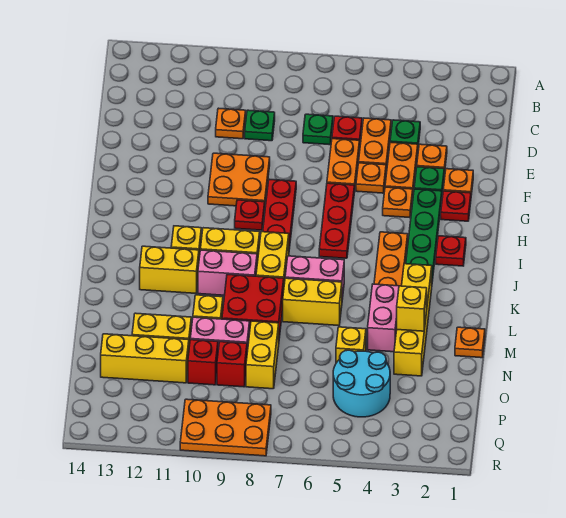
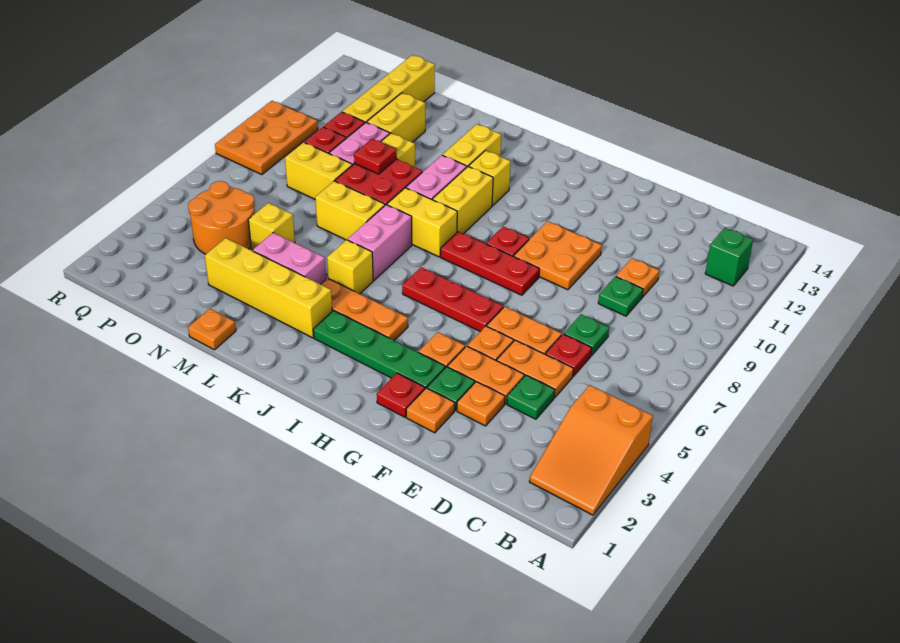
none -> orange 2x3 slope [529,385,653,515]
none -> green 1x1 brick [705,228,753,286]
red 1x1 plate [436,236,466,266] -> red 1x1 plate moved to [354,139,397,174]
yellow 1x2 brick [283,278,342,326] -> yellow 1x2 brick turned to [315,181,385,240]
yellow 1x1 brick [397,286,427,331] -> yellow 1x1 brick moved to [327,240,373,294]
cyan 2x2 round brick [333,350,390,417] -> orange 2x2 round brick [188,181,255,254]
yellow 1x3 brick [101,334,189,383] -> yellow 1x4 brick [342,55,435,123]

